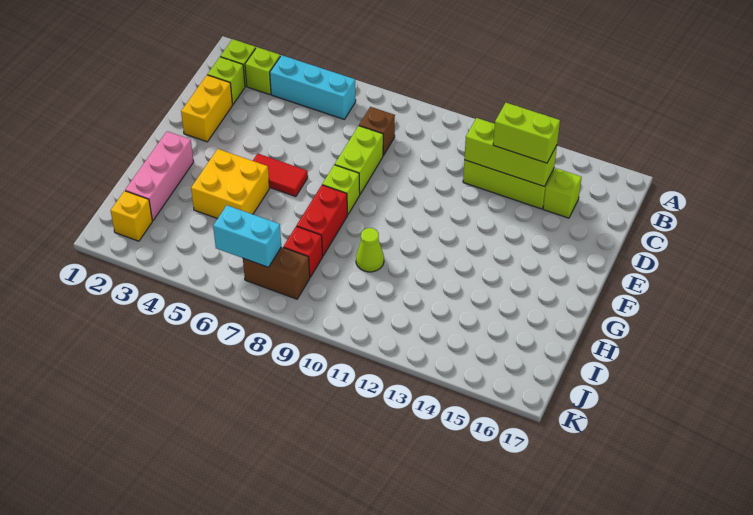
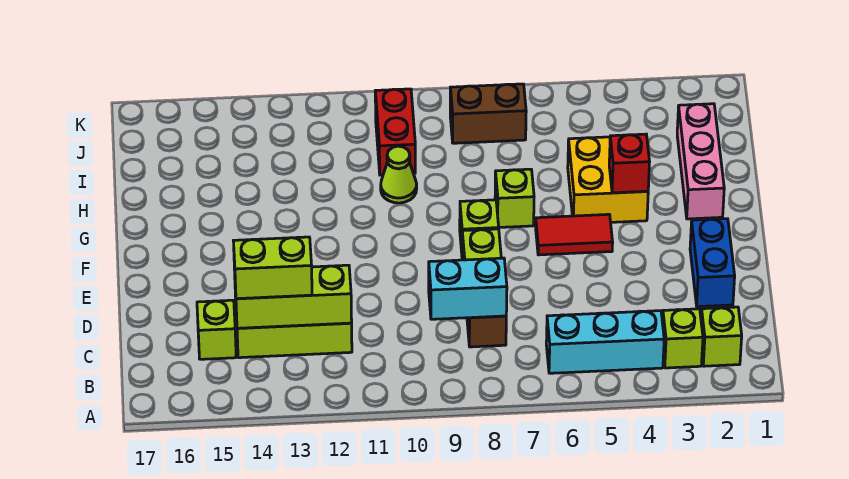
lime 1x1 brick [207,57,245,104] -> lime 1x1 brick moved to [495,169,534,227]
yellow 1x2 brick [181,75,232,142] -> blue 1x2 brick [690,219,735,307]
red 1x2 brick [297,185,347,256] -> red 1x2 brick moved to [375,89,415,175]
red 1x1 brick [283,226,323,277] -> red 1x1 brick moved to [609,134,650,193]
yellow 1x1 brick [111,191,152,241] -> none
cyan 1x2 brick [213,205,281,267] -> cyan 1x2 brick moved to [429,258,507,319]

